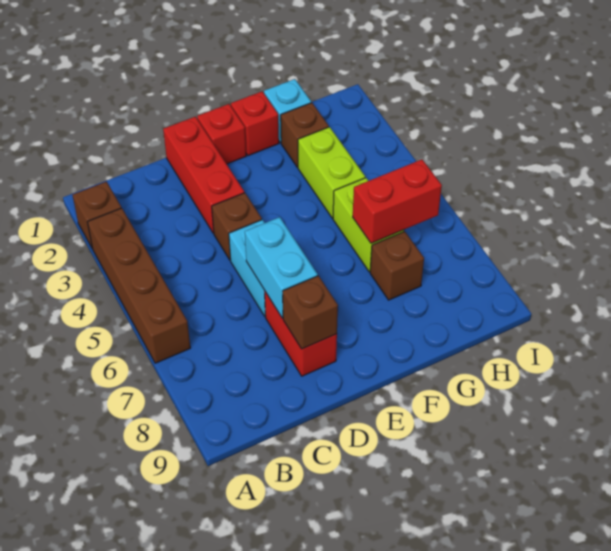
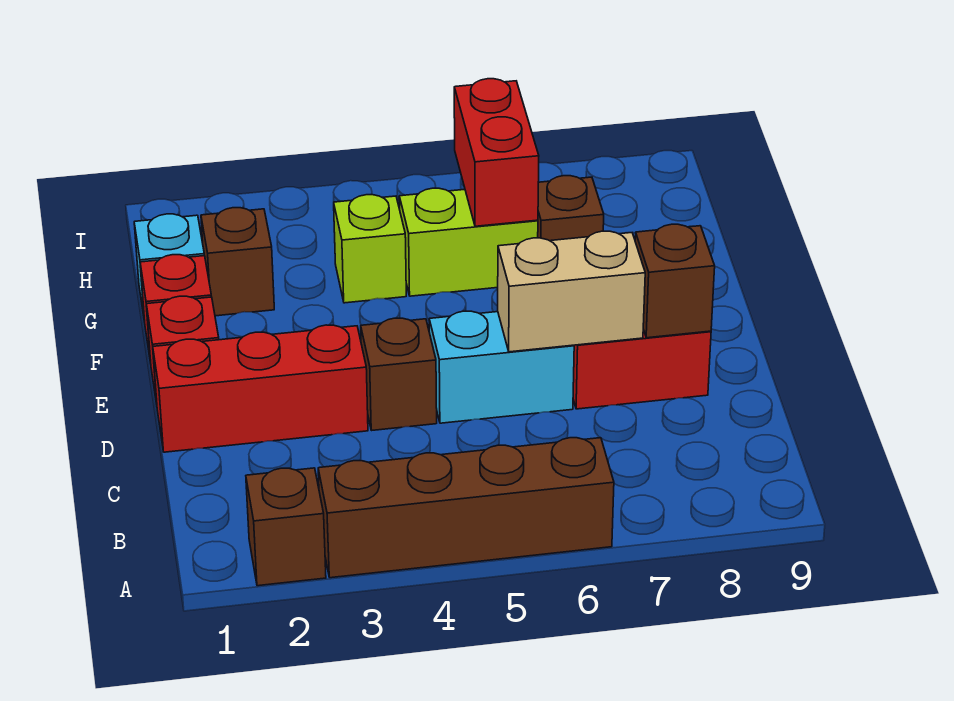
cyan 1x2 brick [245,217,318,318] -> tan 1x2 brick [498,231,645,352]
lime 1x2 brick [298,127,365,218] -> lime 1x1 brick [334,195,406,303]

